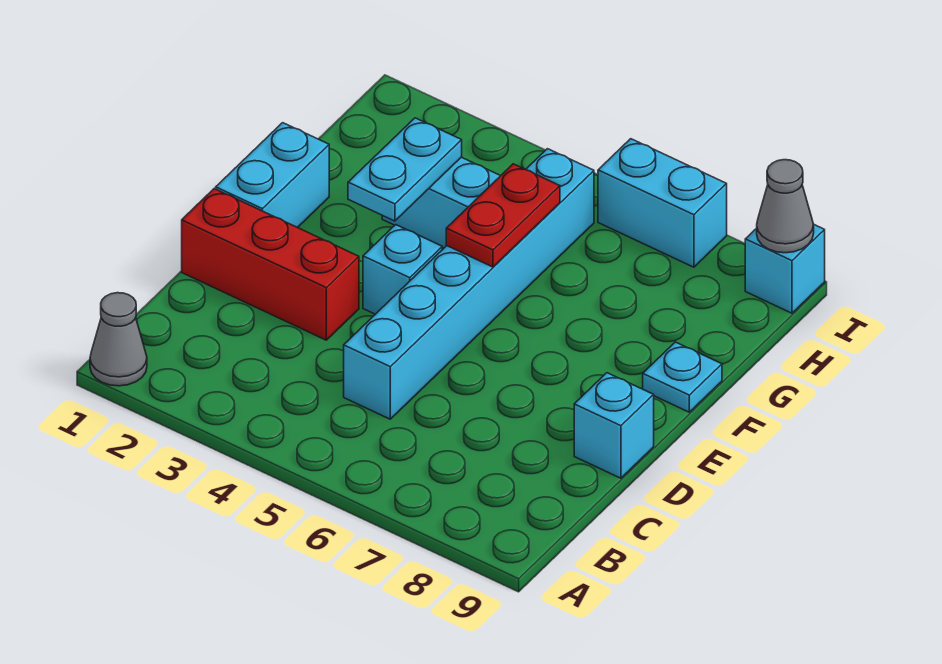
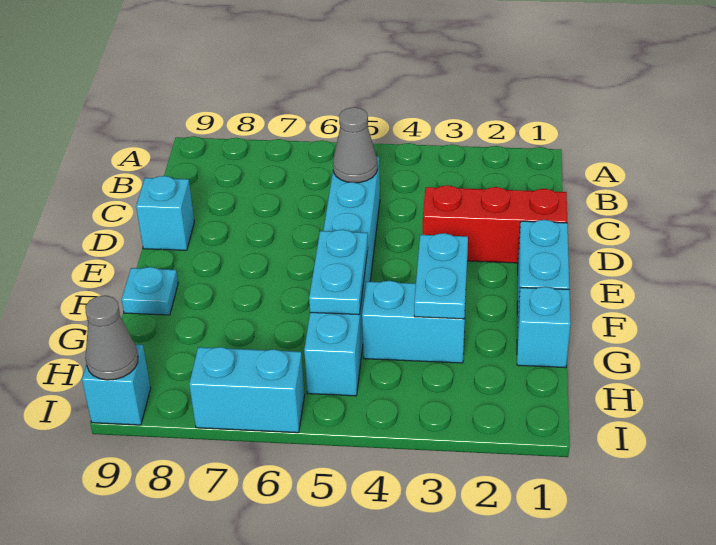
grey 1x1 cone [90,293,147,386] -> grey 1x1 cone moved to [333,107,378,183]
cyan 1x1 brick [363,225,442,314] -> cyan 1x1 brick moved to [517,287,571,368]
red 1x2 plate [446,164,560,267] -> cyan 1x2 plate [309,230,368,315]

